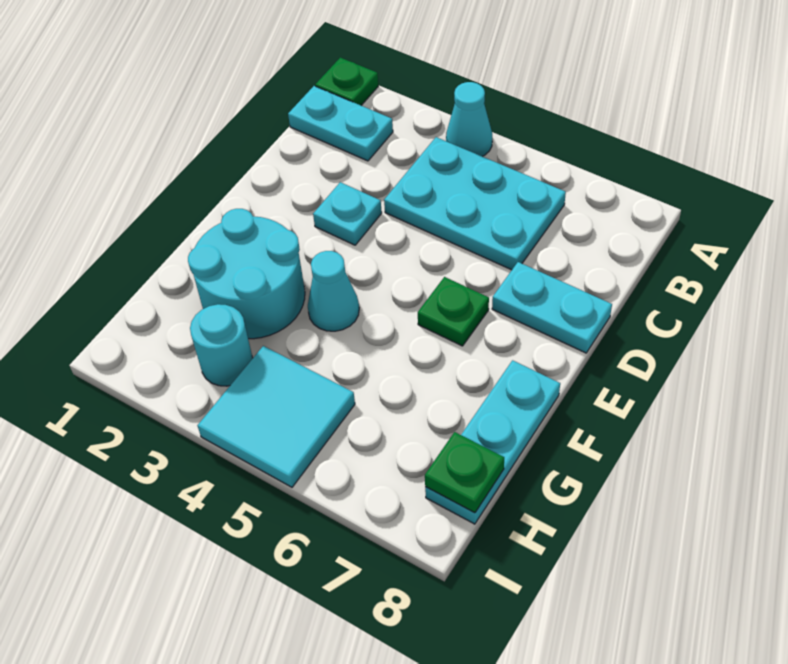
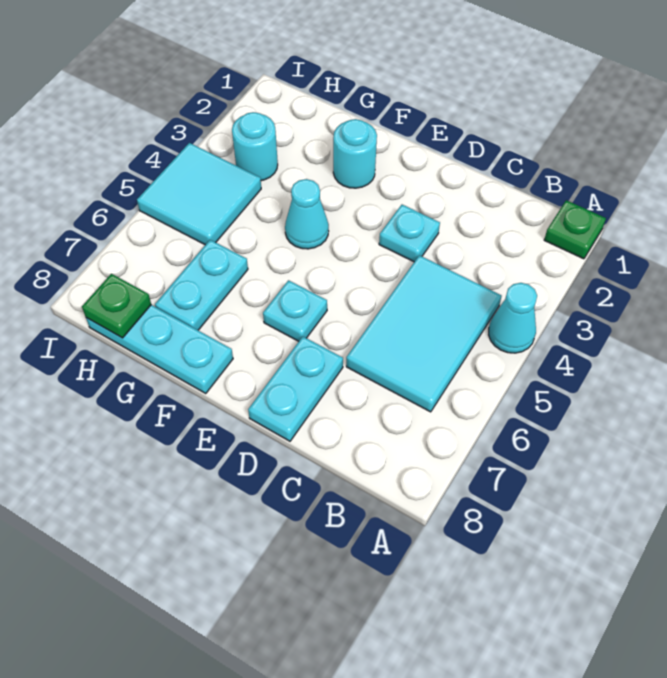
cyan 1x2 plate [288,86,393,161] -> cyan 1x2 plate moved to [155,240,248,330]
cyan 2x3 plate [384,137,566,270] -> cyan 2x3 tile [346,255,502,412]
green 1x1 plate [418,277,489,346] -> cyan 1x1 plate [263,280,327,341]
cyan 2x2 round brick [188,209,305,339] -> cyan 1x1 round brick [333,119,377,188]

